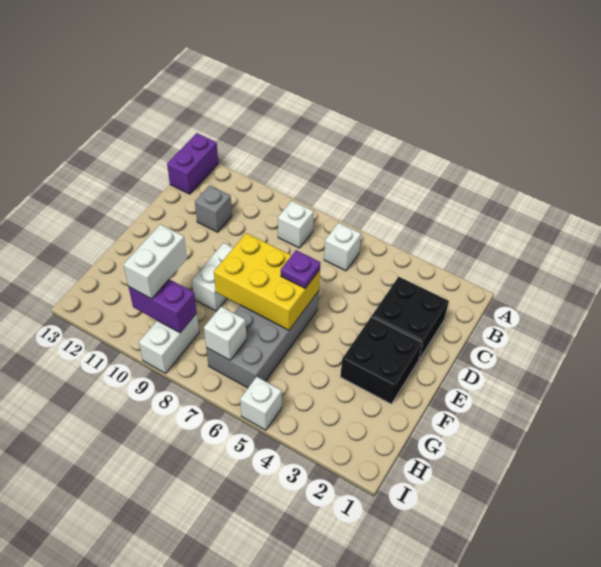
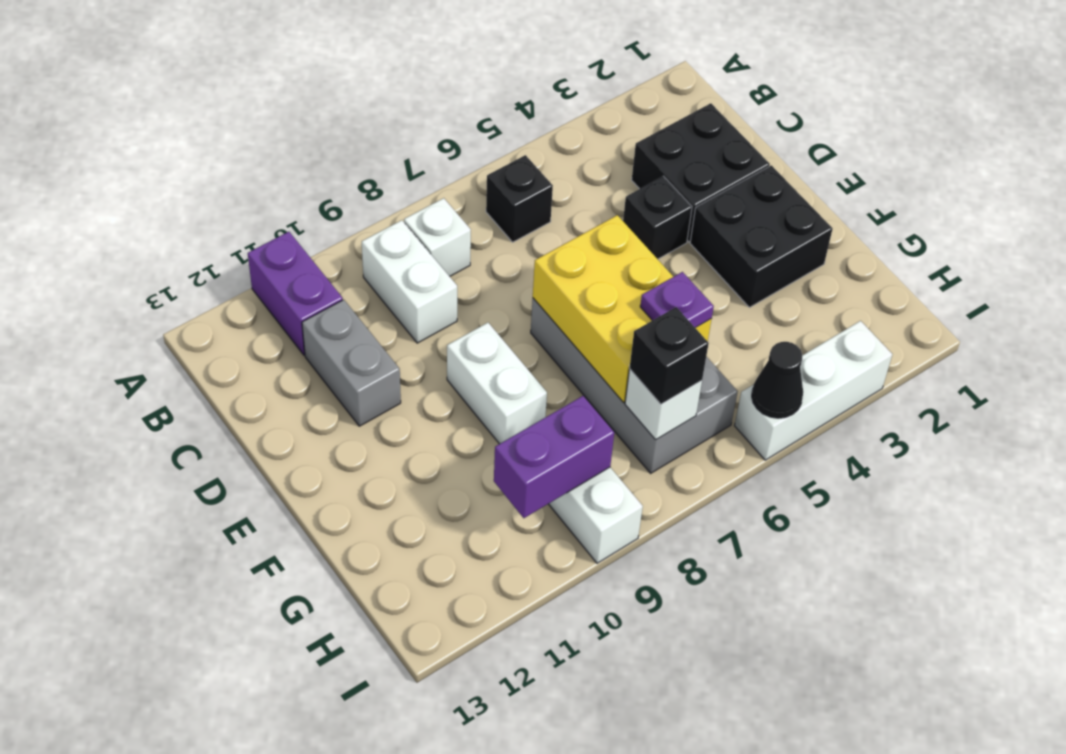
purple 1x2 brick [167,133,218,194] -> purple 1x2 brick moved to [248,232,343,355]
white 1x1 brick [324,223,361,271] -> black 1x1 brick [486,155,553,242]
grey 1x1 brick [195,185,232,232] -> grey 1x2 brick [302,300,401,426]
none -> black 1x1 brick [623,176,692,259]
yellow 2x3 brick [214,233,320,330] -> yellow 2x3 brick turned to [533,215,711,402]
purple 1x1 plate [281,250,321,288] -> purple 1x1 plate moved to [640,272,714,328]
white 1x2 brick [123,224,187,299] -> white 1x2 brick moved to [362,220,457,343]
none -> black 1x1 brick [629,307,709,404]
white 1x1 brick [240,377,282,430] -> white 1x3 brick [735,321,892,460]
none -> black 1x1 cone [752,342,803,418]

